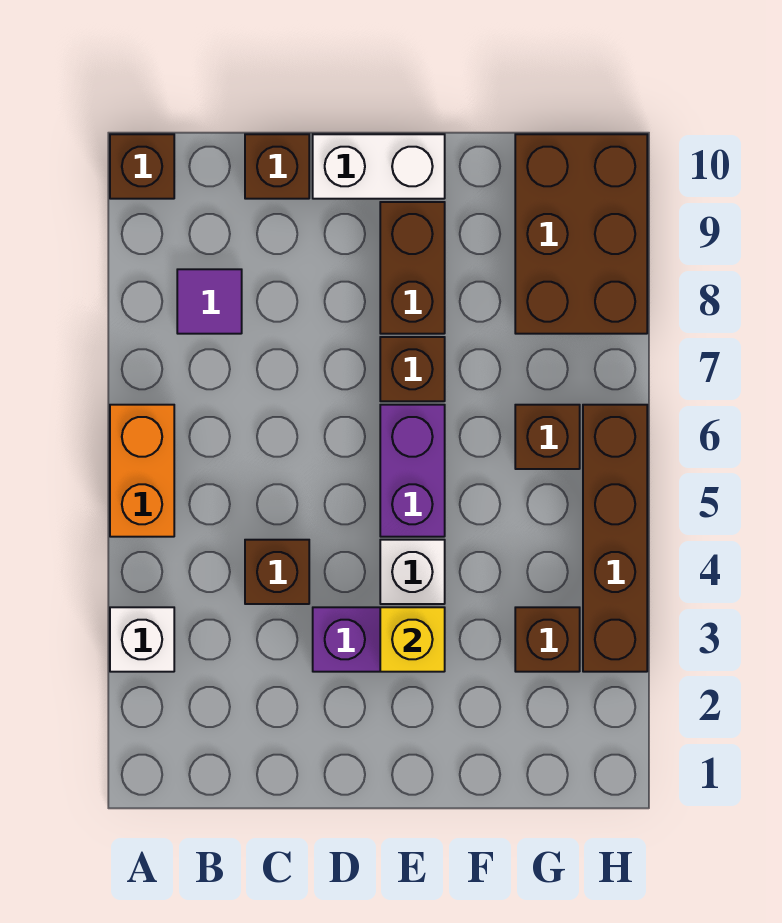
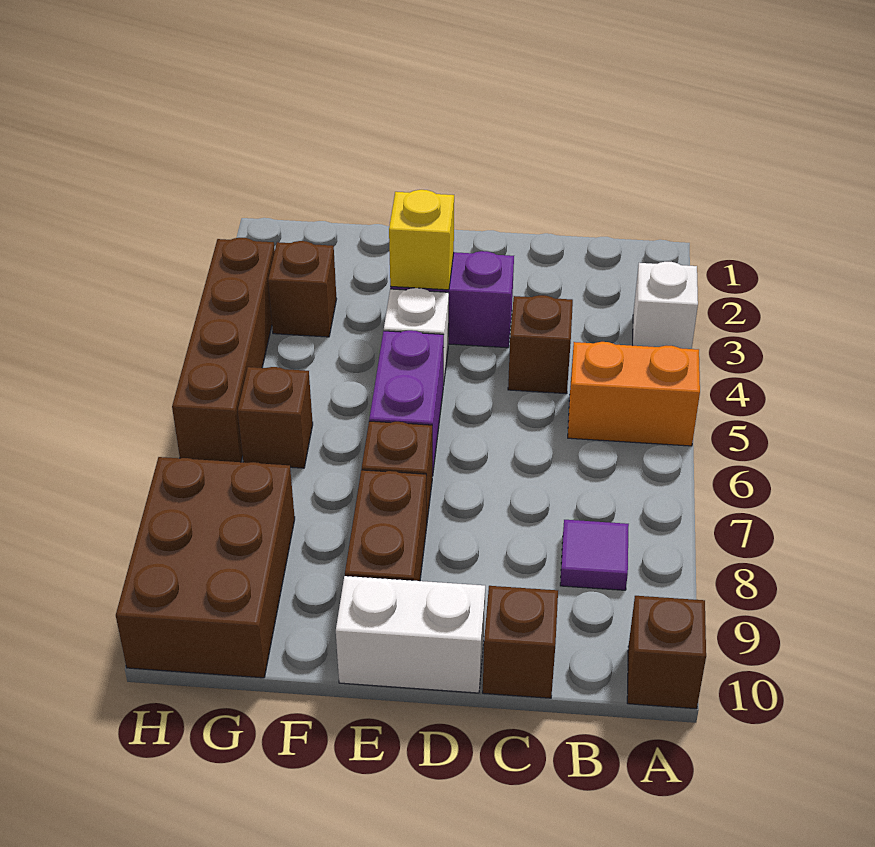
orange 1x2 brick [110,405,174,537] -> orange 1x2 brick turned to [568,342,700,446]

